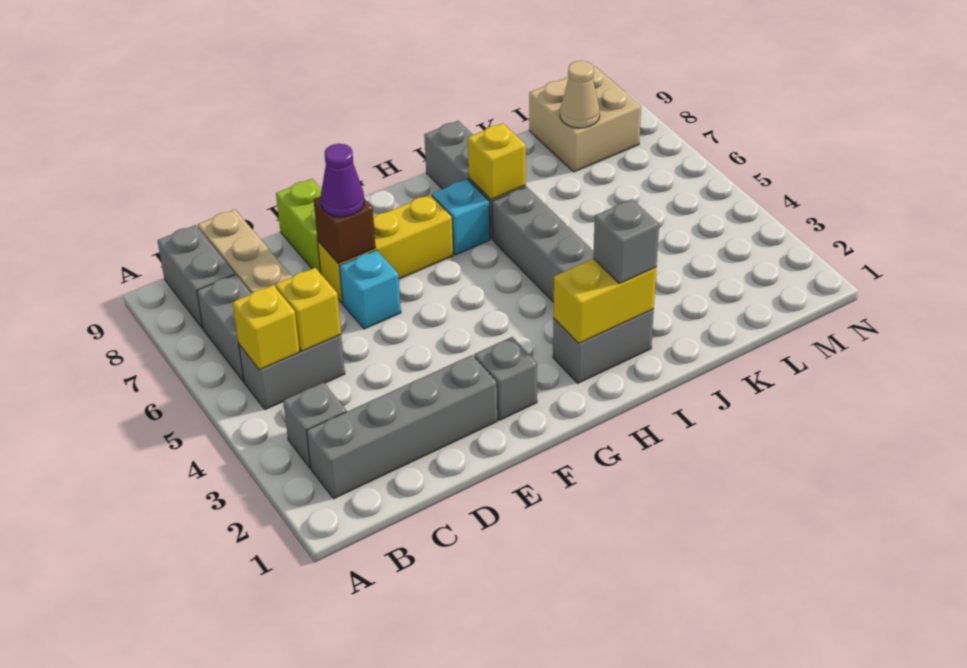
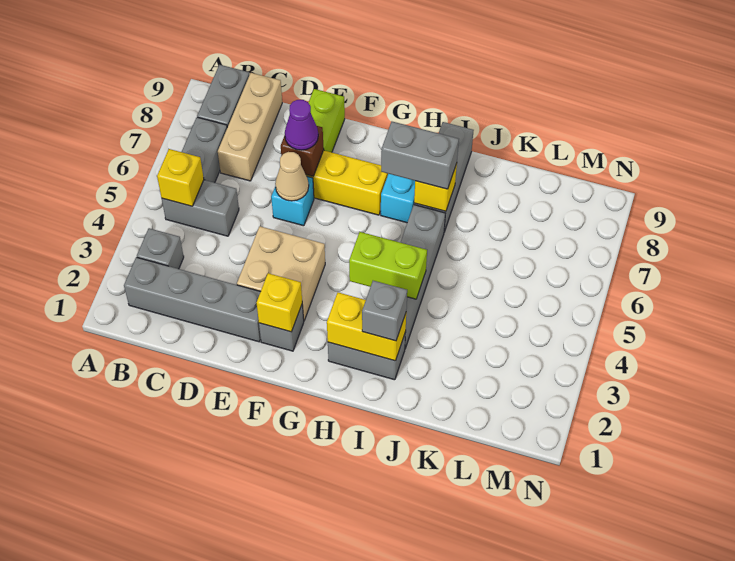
yellow 1x1 brick [275,268,341,351] -> yellow 1x1 brick moved to [256,273,302,332]
none -> lime 1x2 brick [349,232,427,299]
none -> grey 1x2 brick [381,122,459,189]
tan 2x2 brick [529,66,641,172] -> tan 2x2 brick moved to [237,226,325,320]
tan 1x1 cone [560,61,600,128] -> tan 1x1 cone moved to [275,152,309,201]

